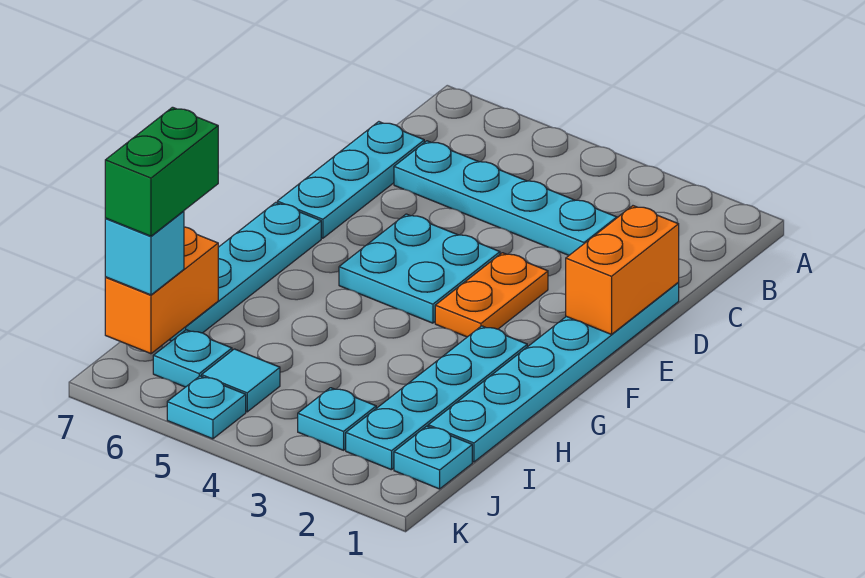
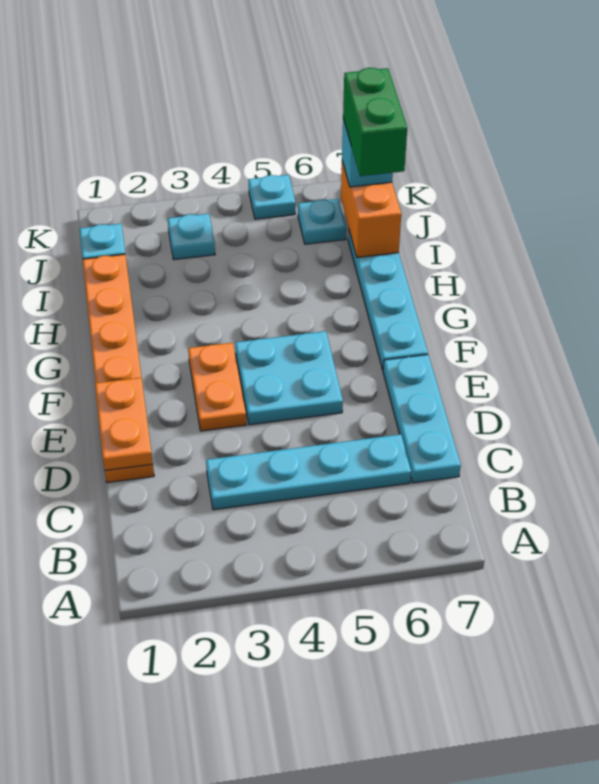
cyan 1x6 plate [428,283,679,462] -> orange 1x6 plate [83,254,154,483]
orange 1x2 brick [566,206,679,334] -> orange 1x2 plate [95,377,153,470]
cyan 1x4 plate [346,326,527,470] -> none
cyan 1x1 tile [202,349,280,412] -> none

